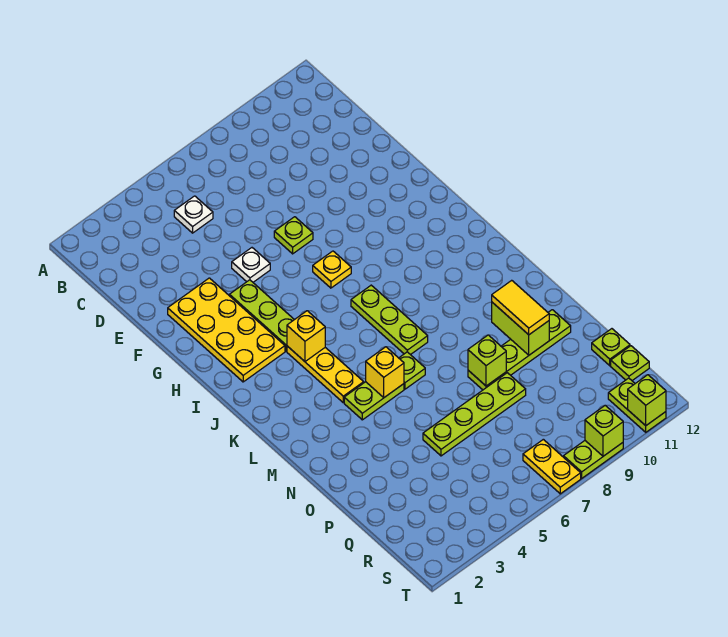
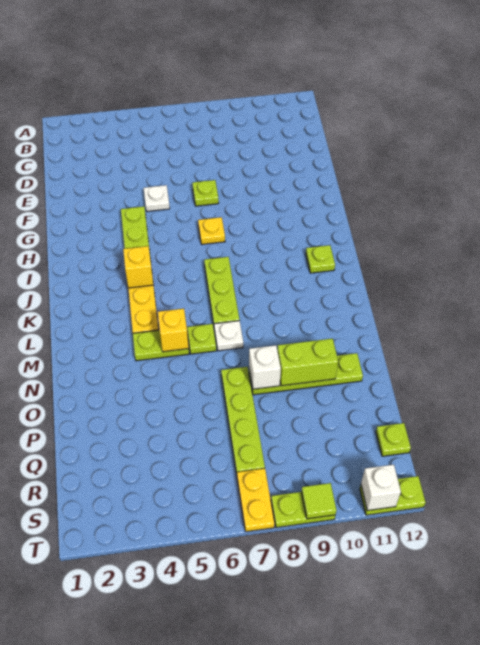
white 1x1 plate [174,196,213,233] -> white 1x1 plate moved to [214,321,243,351]
yellow 2x4 plate [168,278,285,382] -> none
lime 1x2 brick [492,302,549,355] -> lime 1x2 brick turned to [277,338,338,386]
yellow 1x2 tile [492,280,549,335] -> none
lime 1x1 brick [468,335,506,386] -> white 1x1 brick [249,345,281,389]
lime 1x4 plate [423,373,526,456] -> lime 1x4 plate turned to [221,367,265,473]
lime 1x1 plate [592,329,630,366] -> lime 1x1 plate moved to [306,245,335,273]
lime 1x2 plate [608,378,666,432] -> lime 1x2 plate turned to [360,476,426,515]
lime 1x1 brick [585,405,623,456] -> lime 1x1 tile [301,483,336,519]
lime 1x1 brick [628,375,666,426] -> white 1x1 brick [361,465,401,510]

